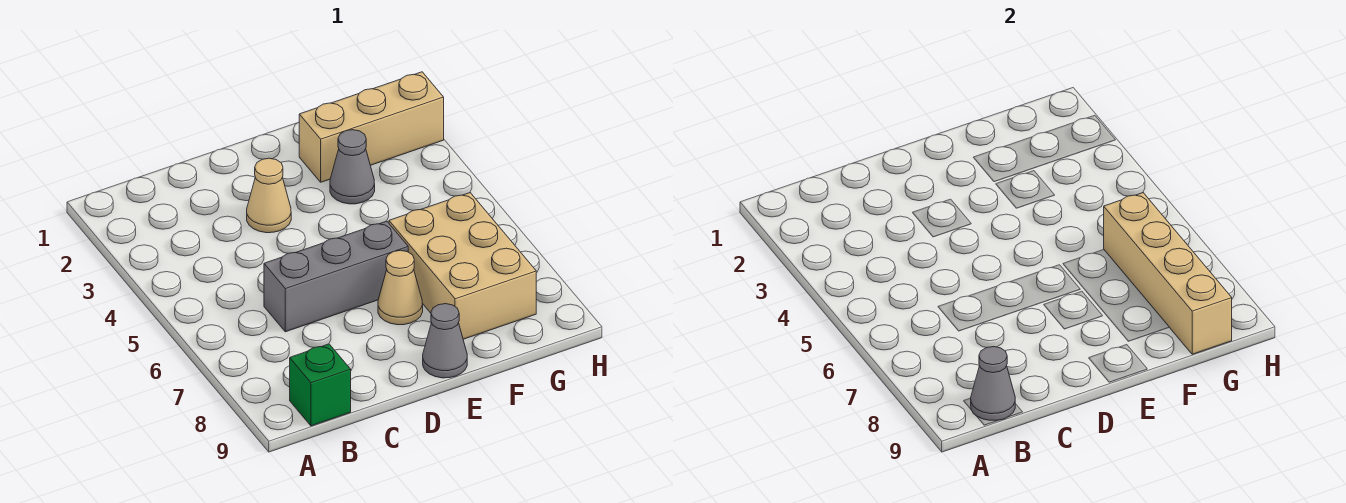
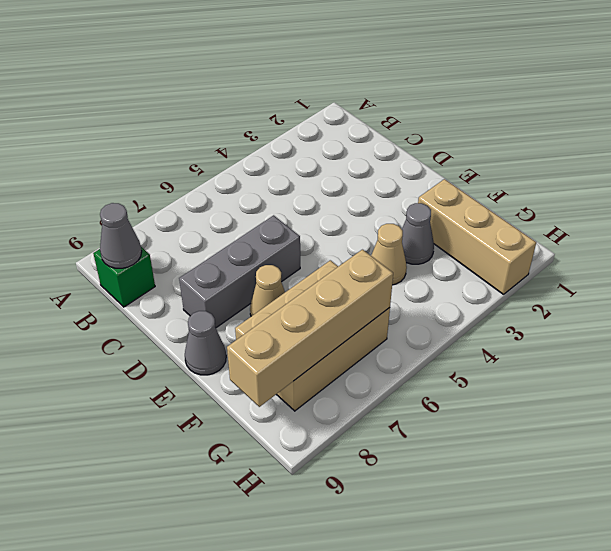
grey 1x3 brick [264,221,408,332] -> grey 1x3 brick turned to [179,215,300,328]
tan 1x1 cone [247,158,291,233] -> tan 1x1 cone moved to [371,224,407,285]

